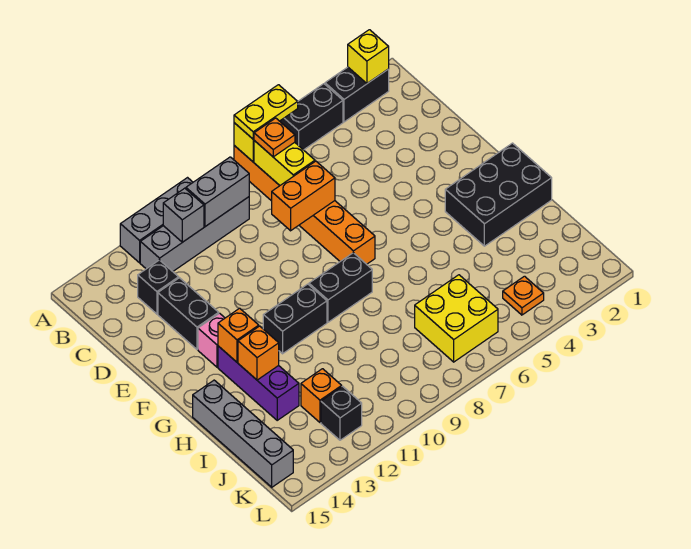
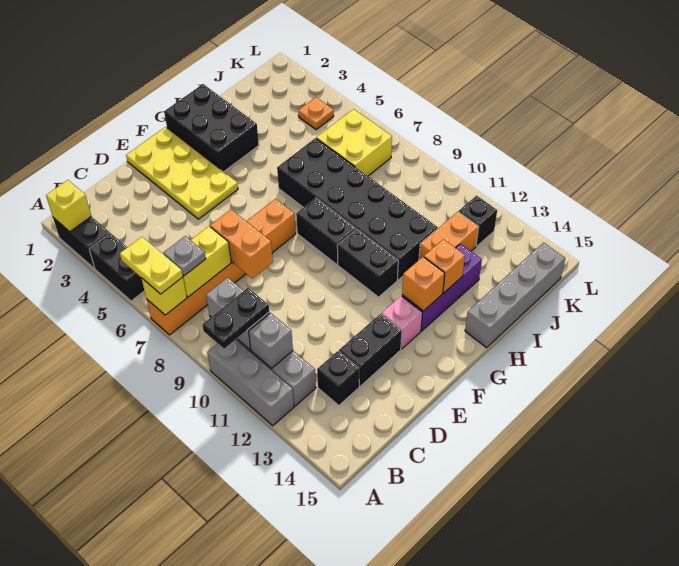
none -> black 1x2 plate [202,288,269,349]
orange 1x1 plate [254,118,295,157] -> grey 1x1 plate [163,236,206,276]
none -> yellow 2x4 plate [126,127,238,219]
none -> black 2x6 brick [277,138,438,280]
orange 1x1 brick [301,369,342,422] -> orange 1x2 brick [419,212,479,260]

